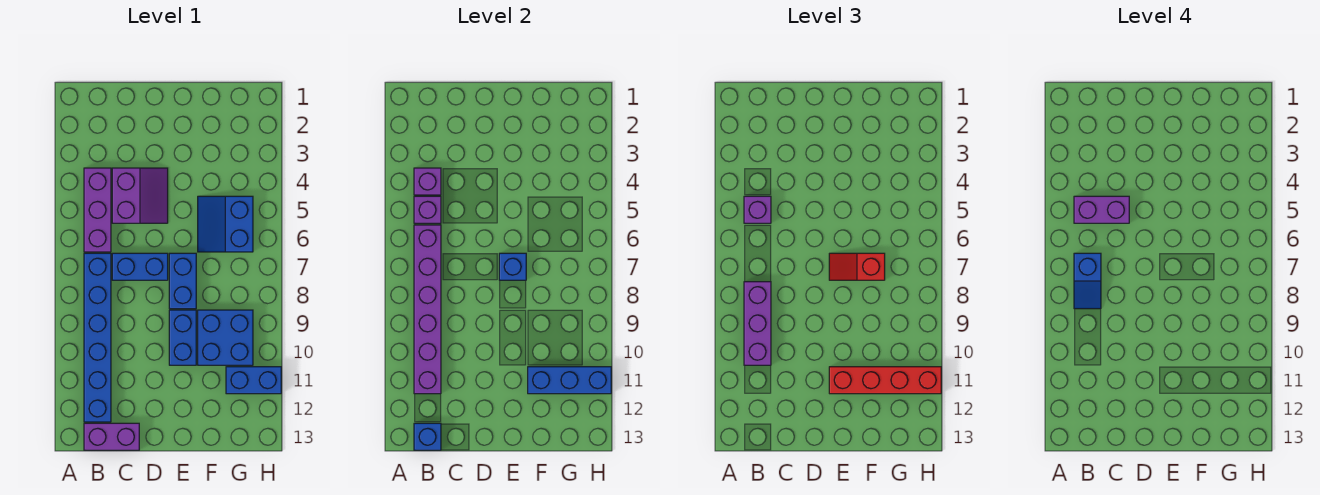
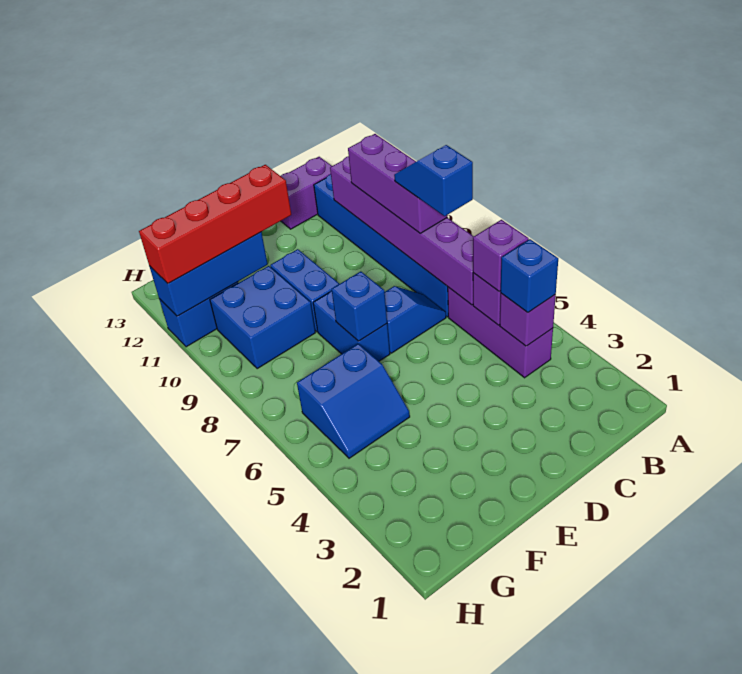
purple 1x2 brick [1074,196,1129,223] -> none
blue 1x1 brick [414,423,441,450] -> blue 1x1 brick moved to [501,239,558,313]
purple 2x2 slope [112,168,168,223] -> none
blue 1x2 brick [112,253,168,280] -> blue 1x2 slope [385,286,446,353]
red 1x2 slope [829,253,885,280] -> none
blue 2x2 slope [198,196,253,252] -> blue 2x2 slope turned to [297,344,410,458]

